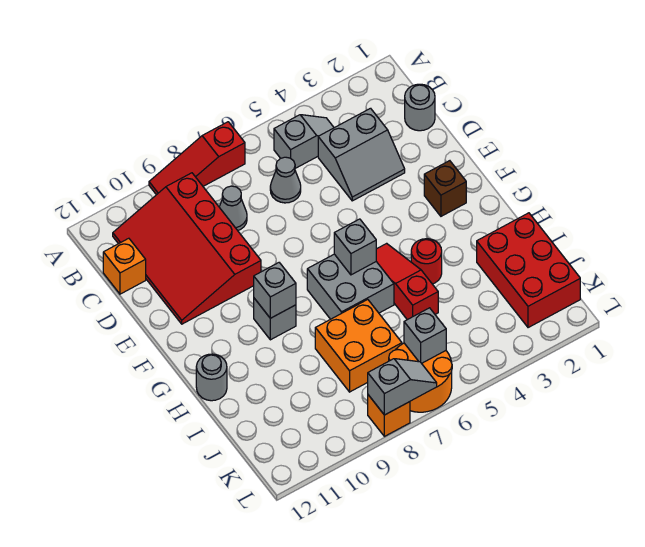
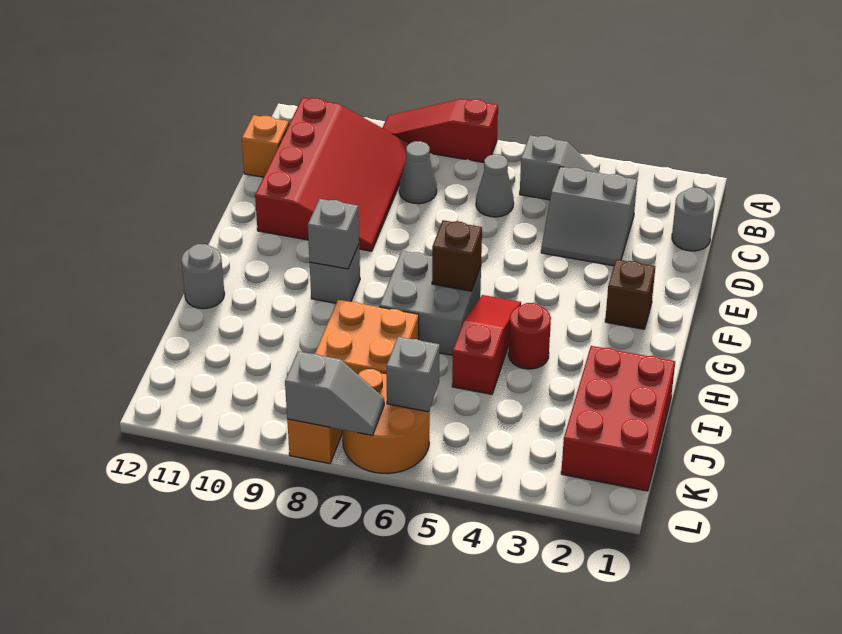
red 3x4 slope [113,173,261,324] -> red 3x4 slope turned to [255,98,409,251]
grey 1x1 brick [334,219,376,275] -> brown 1x1 brick [432,220,482,291]

